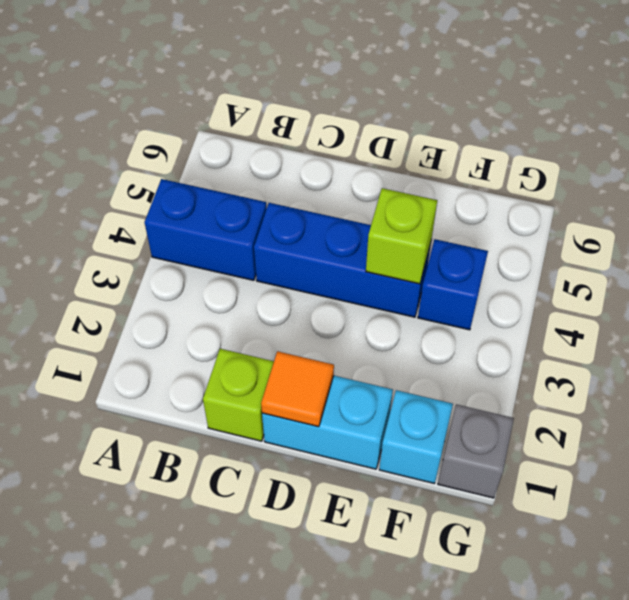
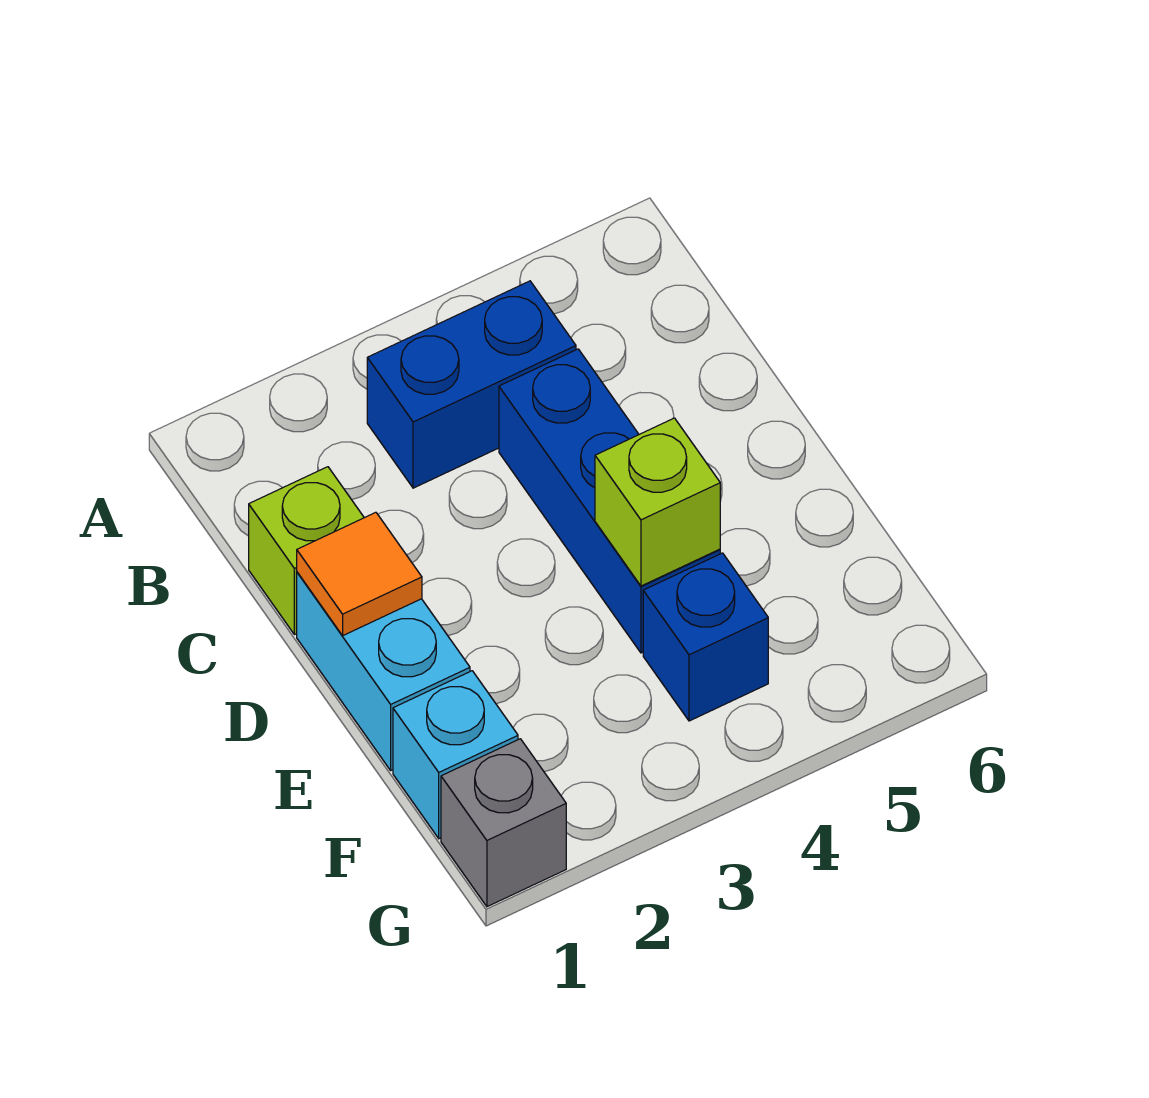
blue 1x2 brick [145,179,266,280] -> blue 1x2 brick turned to [367,281,576,488]

